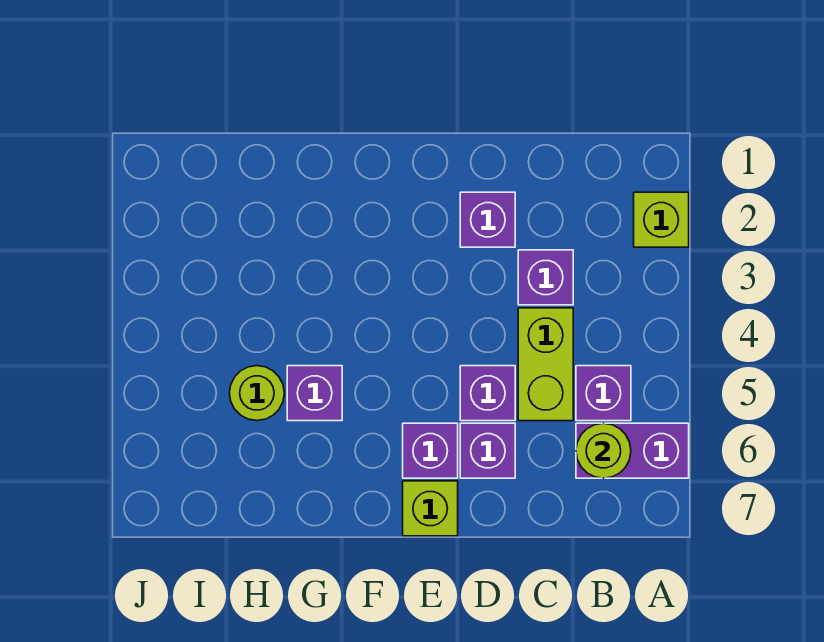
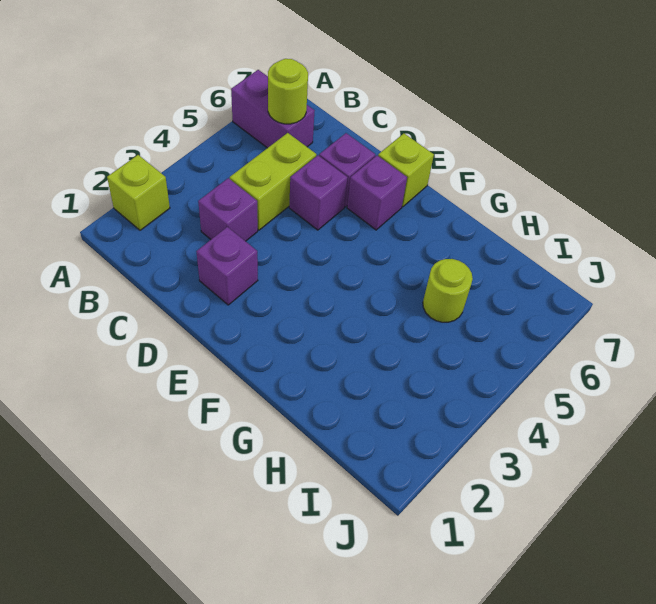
purple 1x1 brick [576,366,631,421] -> none
purple 1x1 brick [287,366,342,421] -> none

